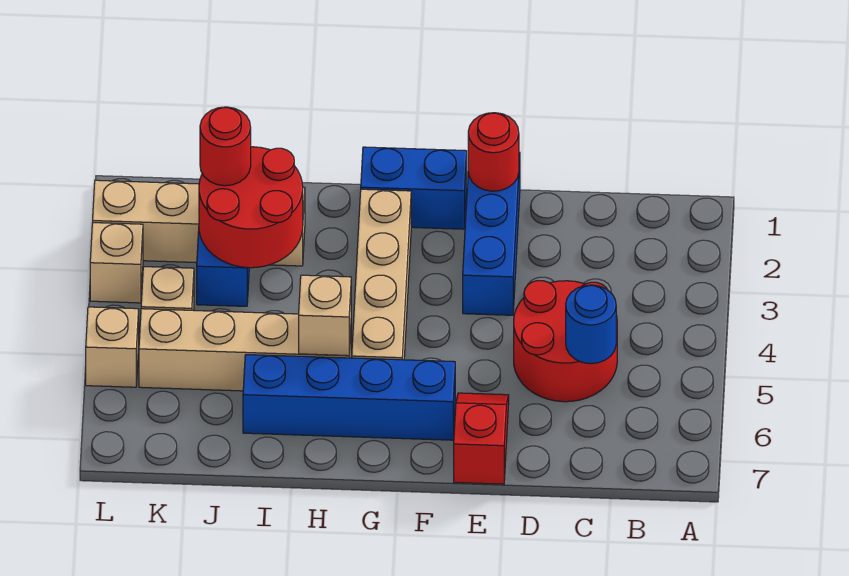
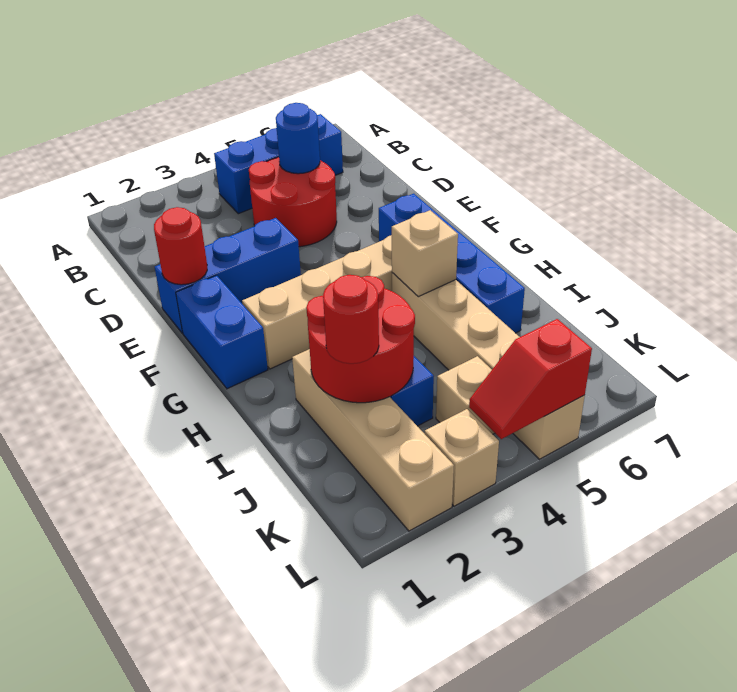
none -> blue 1x3 brick [214,114,343,214]
red 1x2 slope [454,393,509,484] -> red 1x2 slope moved to [469,319,592,439]

